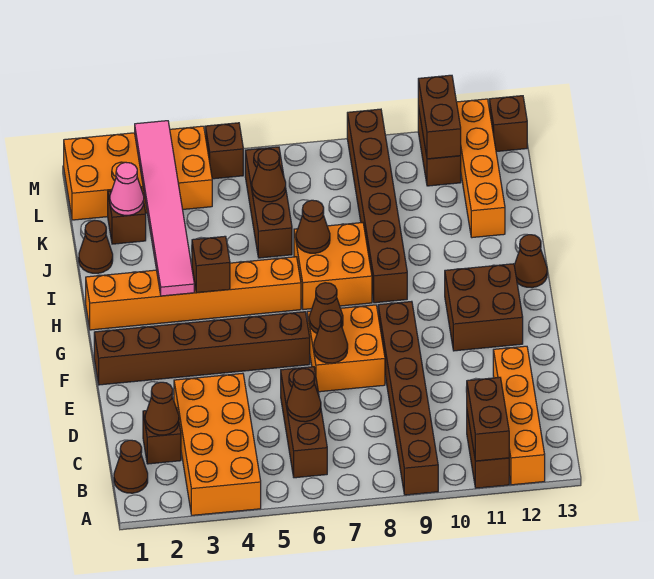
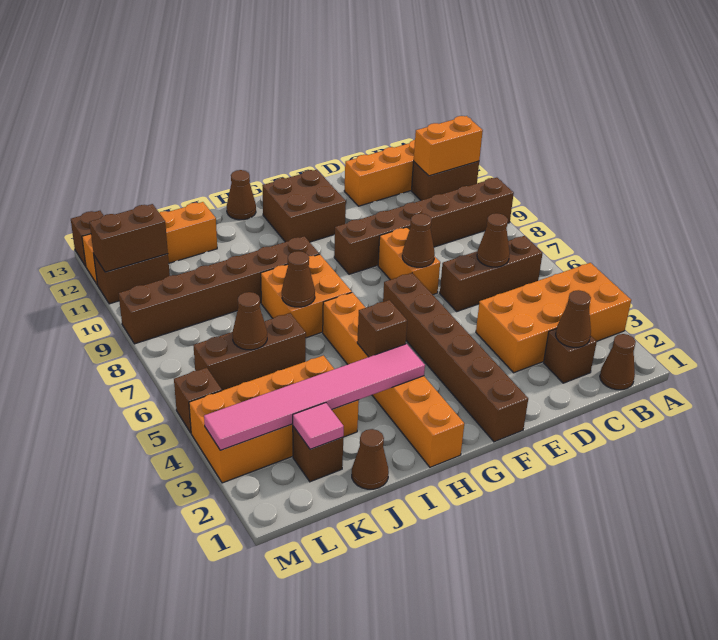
brown 1x2 brick [467,377,509,461] -> orange 1x2 brick [414,116,483,176]
orange 2x2 brick [307,305,385,392] -> orange 1x2 brick [378,227,440,295]
brown 1x1 cone [309,283,343,333] -> none
pink 1x1 cone [110,162,144,215] -> pink 1x1 tile [293,403,344,449]
orange 2x4 brick [64,126,212,220] -> orange 2x4 brick turned to [189,356,359,483]

